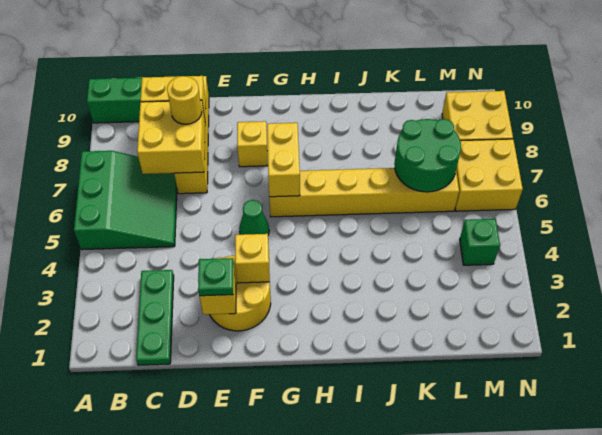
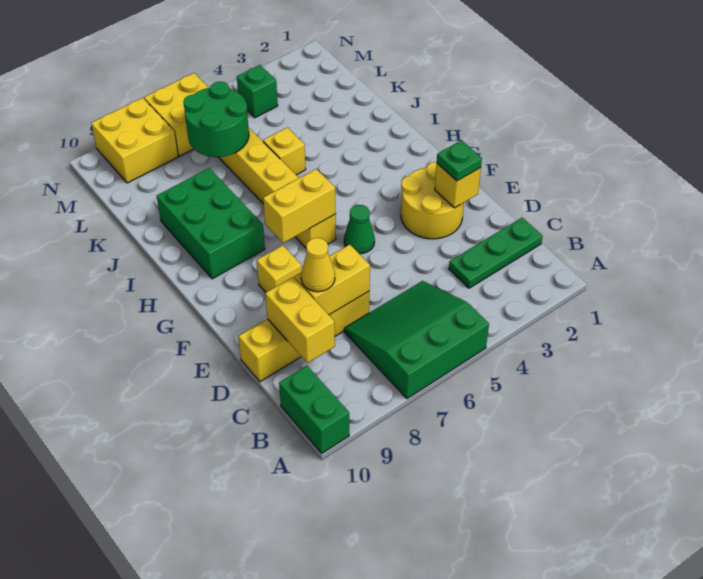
yellow 2x2 brick [137,100,205,174] -> yellow 1x2 brick [295,245,370,315]
yellow 1x1 round brick [167,76,202,124] -> yellow 1x1 cone [301,238,335,292]
yellow 1x1 brick [235,234,270,283] -> yellow 1x1 brick moved to [263,128,306,175]
none -> green 2x3 brick [157,168,265,279]

